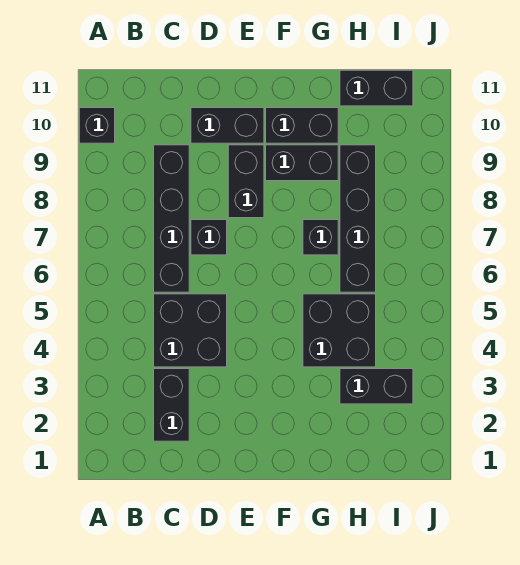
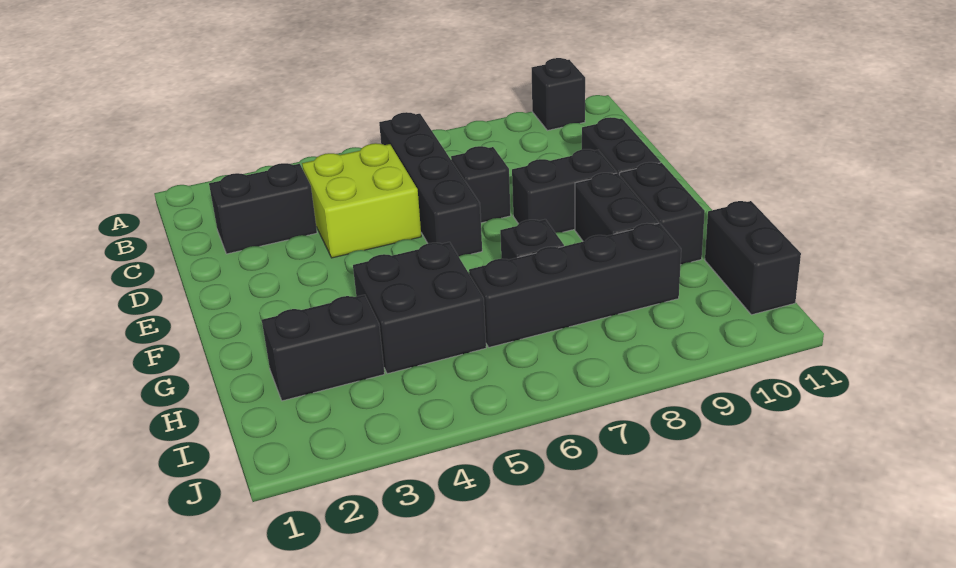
black 2x2 brick [154,294,227,367] -> lime 2x2 brick [302,143,421,258]
black 1x4 brick [154,145,189,292] -> black 1x4 brick turned to [379,112,482,256]
black 1x2 brick [340,369,413,404] -> black 1x2 brick turned to [262,295,385,401]

